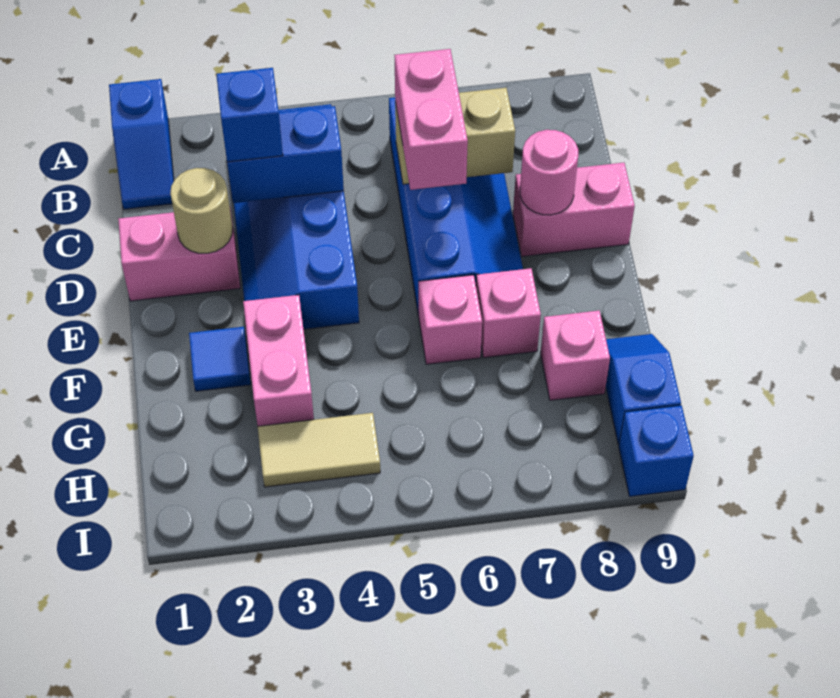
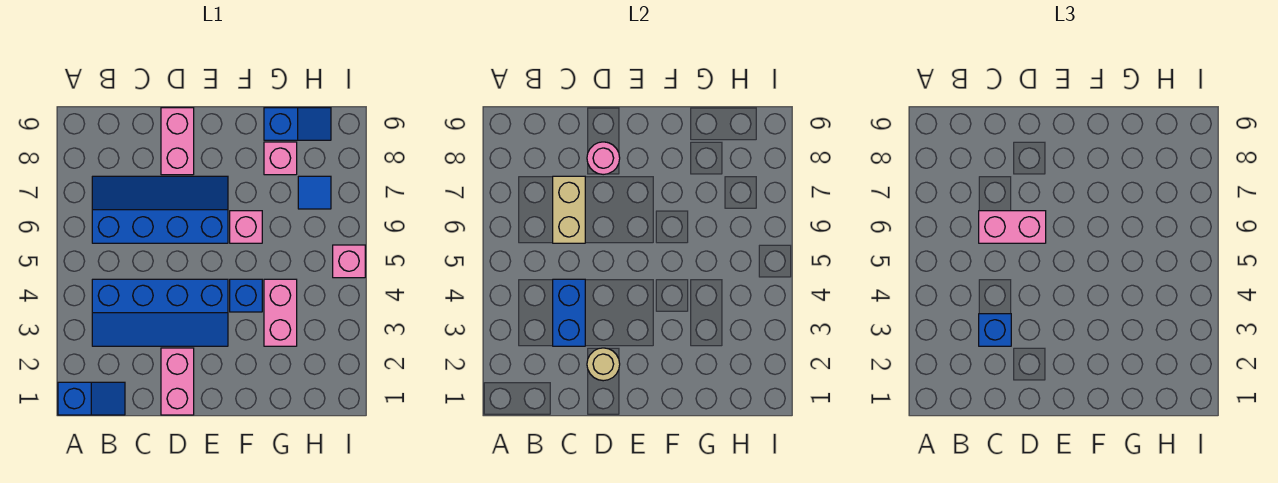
blue 1x1 tile [189,327,251,391] -> blue 1x1 tile moved to [298,176,331,209]
pink 1x2 brick [243,295,314,426] -> pink 1x2 brick turned to [264,279,297,346]
pink 1x1 brick [476,268,541,358] -> pink 1x1 brick moved to [333,245,365,278]
blue 1x2 slope [606,334,681,444] -> blue 1x2 slope turned to [264,108,331,140]
tan 1x2 tile [258,413,380,487] -> none
blue 1x1 brick [619,405,694,497] -> blue 1x1 brick moved to [230,279,262,312]

